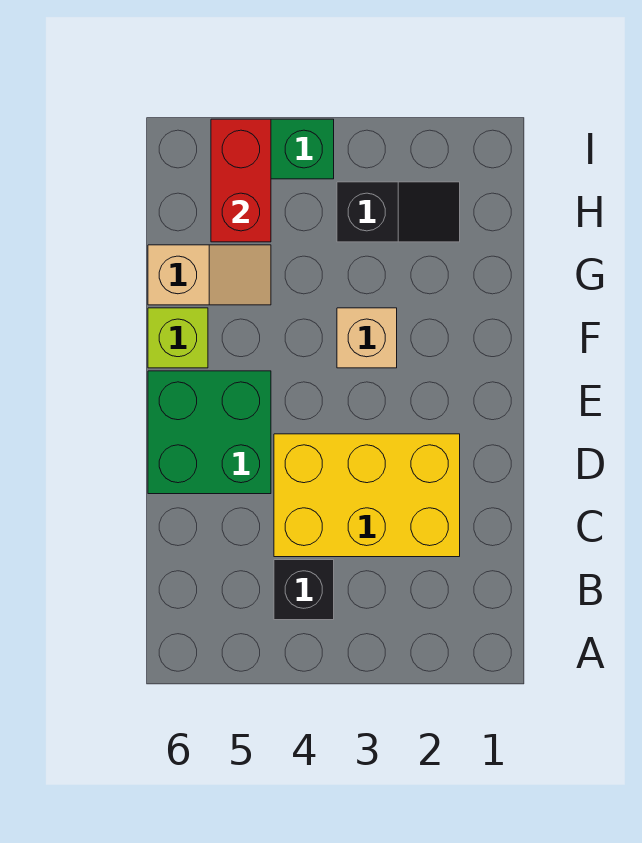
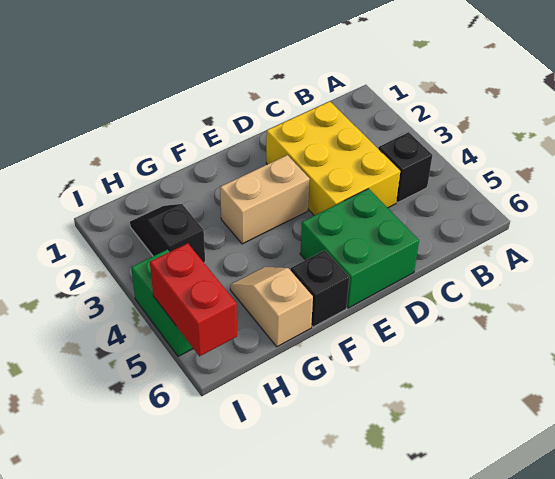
tan 1x1 brick [337,308,397,368] -> tan 1x2 brick [220,155,310,244]
lime 1x1 brick [148,308,208,368] -> black 1x1 brick [291,250,349,327]
red 1x2 brick [211,119,271,242] -> red 1x2 brick turned to [150,243,237,356]

